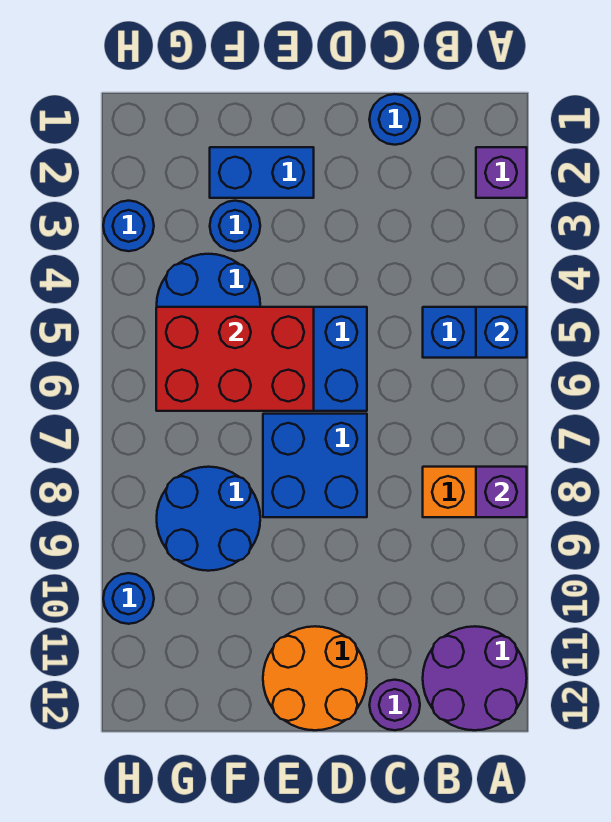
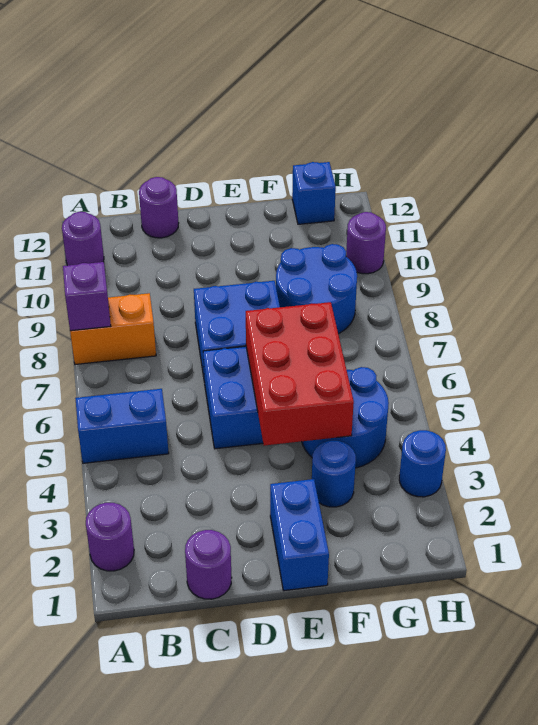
purple 1x1 brick [476,147,527,198] -> purple 1x1 round brick [86,503,134,571]
blue 1x1 brick [476,307,527,358] -> blue 1x1 brick moved to [292,162,336,224]
purple 2x2 round brick [423,626,527,730] -> purple 1x1 round brick [62,212,104,265]
blue 1x1 round brick [369,94,420,145] -> purple 1x1 round brick [185,530,232,599]
orange 2x2 round brick [263,626,367,730] -> none
blue 1x2 brick [210,147,314,198] -> blue 1x2 brick turned to [270,479,329,591]
red 2x3 brick [156,307,314,411] -> red 2x3 brick turned to [246,302,354,446]
blue 1x1 round brick [103,573,154,624] -> purple 1x1 round brick [346,212,386,274]

